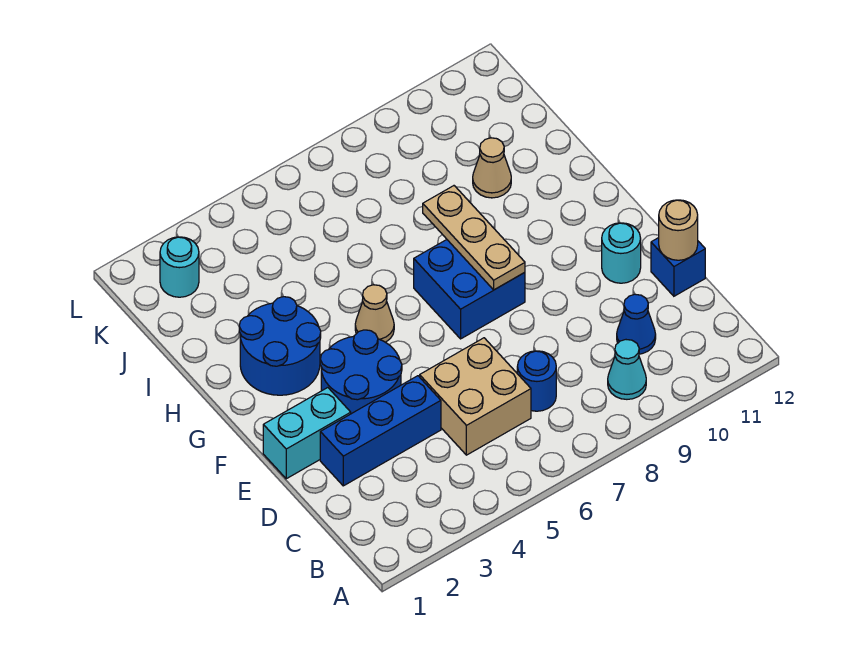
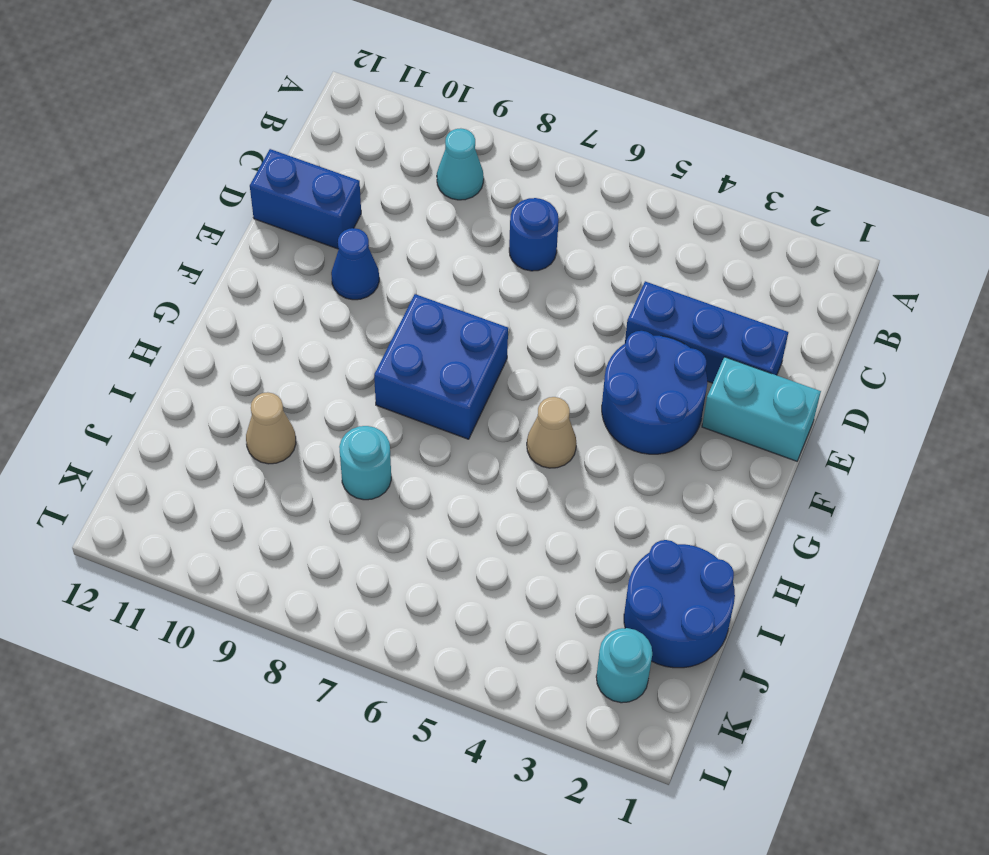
tan 2x2 brick [420,338,531,455] -> none
blue 1x1 cone [617,294,656,354] -> blue 1x1 cone moved to [331,228,379,300]
blue 1x1 brick [651,238,705,296] -> blue 1x2 brick [250,149,361,249]
tan 1x1 round brick [659,200,698,260] -> none
cyan 1x1 round brick [602,223,641,283] -> cyan 1x1 round brick moved to [339,426,391,500]
tan 1x3 plate [423,186,525,290] -> none
blue 2x2 round brick [239,297,321,395] -> blue 2x2 round brick moved to [624,540,735,668]

